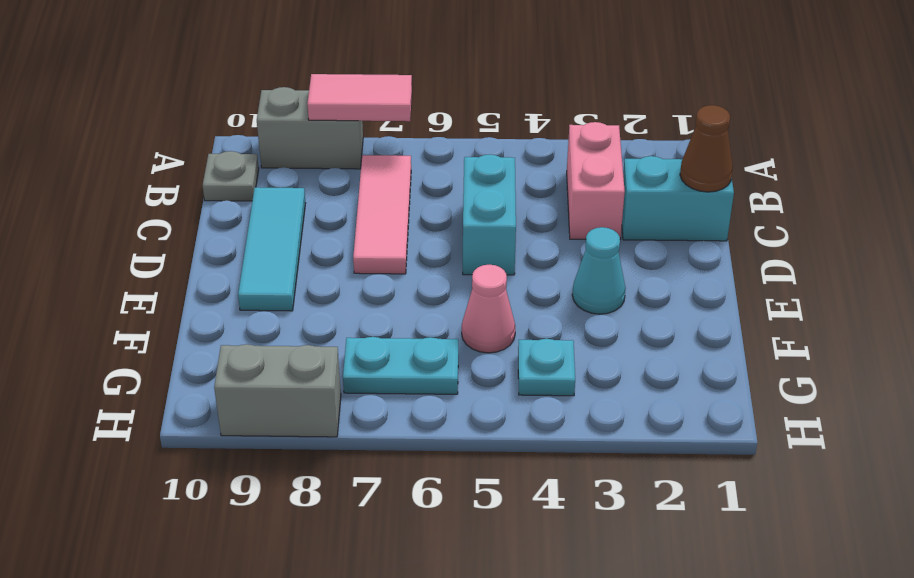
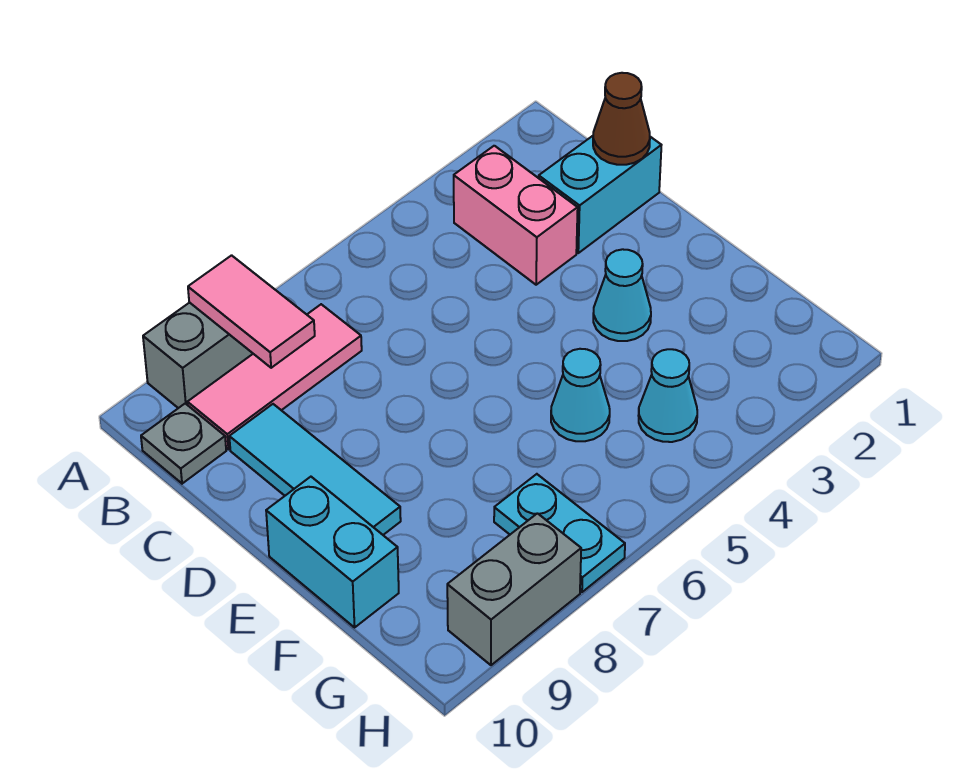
pink 1x2 tile [307,74,412,121] -> pink 1x2 tile turned to [188,255,315,368]
pink 1x3 tile [353,155,411,274] -> pink 1x3 tile turned to [188,304,362,449]
cyan 1x2 brick [463,154,516,275] -> cyan 1x2 brick moved to [266,477,399,627]
pink 1x1 cone [462,265,515,353] -> cyan 1x1 cone [551,349,610,441]
cyan 1x1 plate [518,339,575,396] -> cyan 1x1 cone [638,349,697,442]
cyan 1x2 plate [343,337,458,394] -> cyan 1x2 plate turned to [494,474,625,592]

